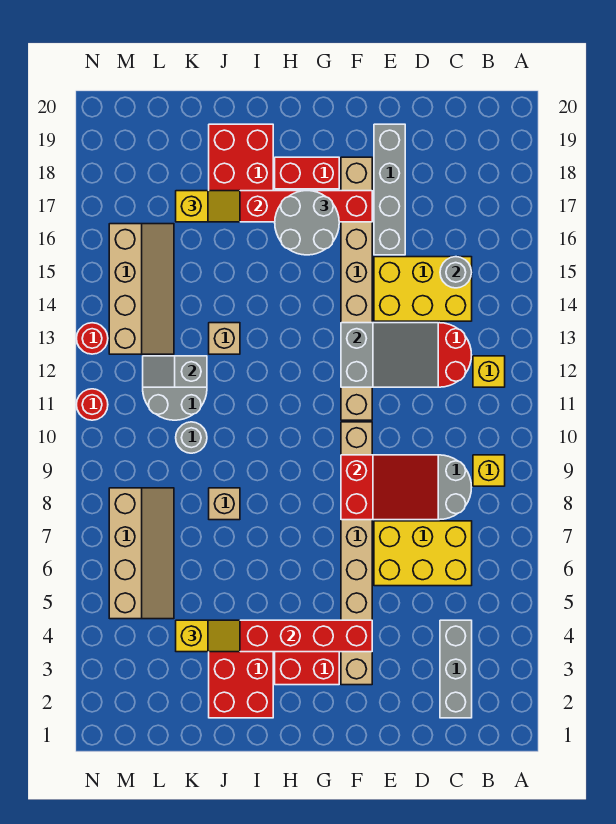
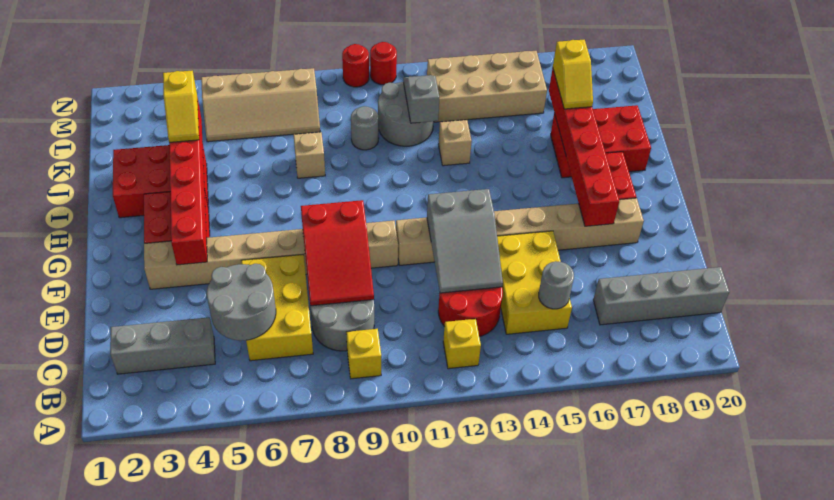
grey 1x4 brick [374,124,405,255] -> grey 1x4 brick moved to [593,267,729,325]
grey 2x2 round brick [275,191,339,255] -> grey 2x2 round brick moved to [207,264,276,341]
tan 2x4 slope [109,224,174,354] -> tan 2x4 brick [427,51,547,122]
red 1x1 round brick [76,323,108,354] -> red 1x1 round brick moved to [342,44,369,87]

